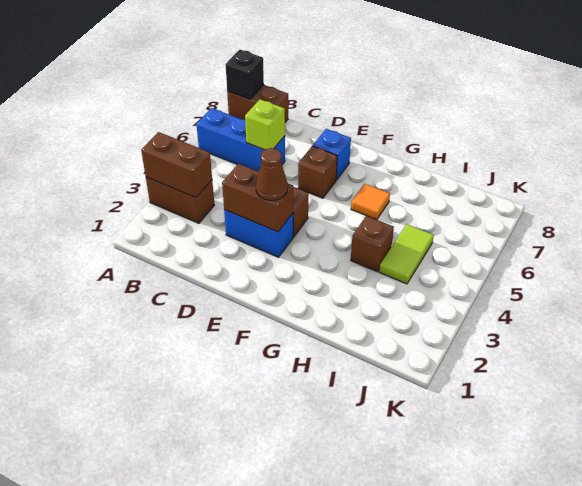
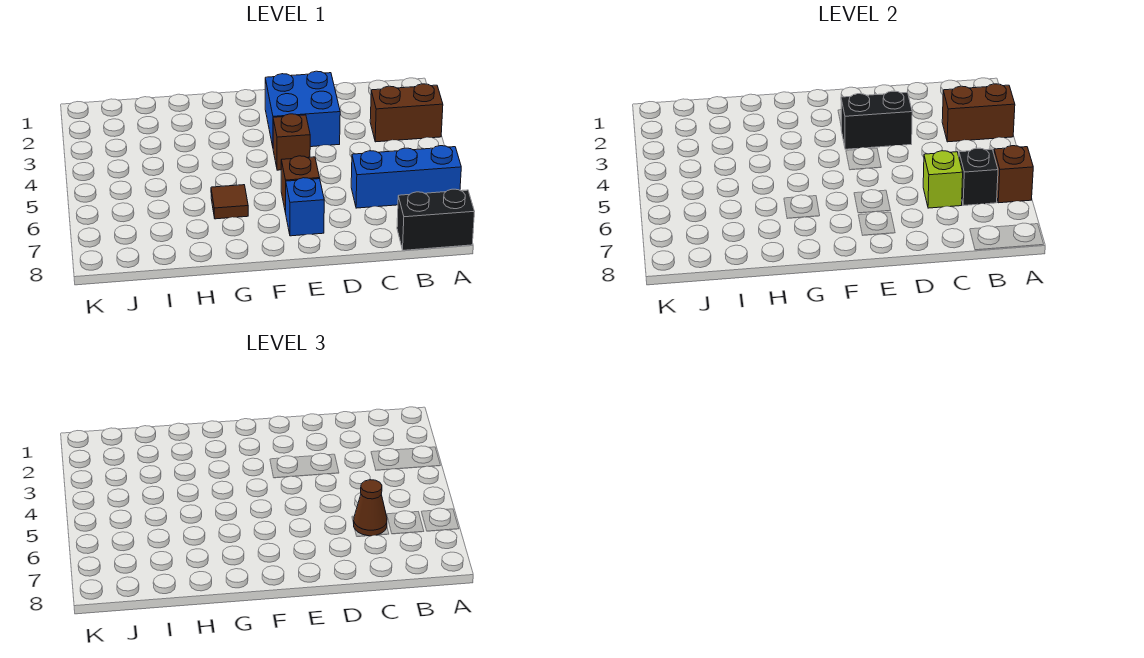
brown 1x2 brick [227,85,288,122] -> black 1x2 brick [397,189,475,250]
black 1x1 brick [225,50,264,99] -> black 1x1 brick moved to [959,148,998,205]
blue 1x2 brick [224,210,293,257] -> blue 2x2 brick [265,71,340,147]
brown 1x2 brick [222,164,293,232] -> black 1x2 brick [841,91,912,149]
brown 1x1 cone [256,148,288,200] -> brown 1x1 cone moved to [354,480,387,536]
orange 1x1 tile [351,184,390,220] -> brown 1x1 tile [211,185,248,219]
brown 1x1 brick [351,216,394,272] -> brown 1x1 brick moved to [994,146,1033,203]
lime 1x2 tile [379,224,434,284] -> none

